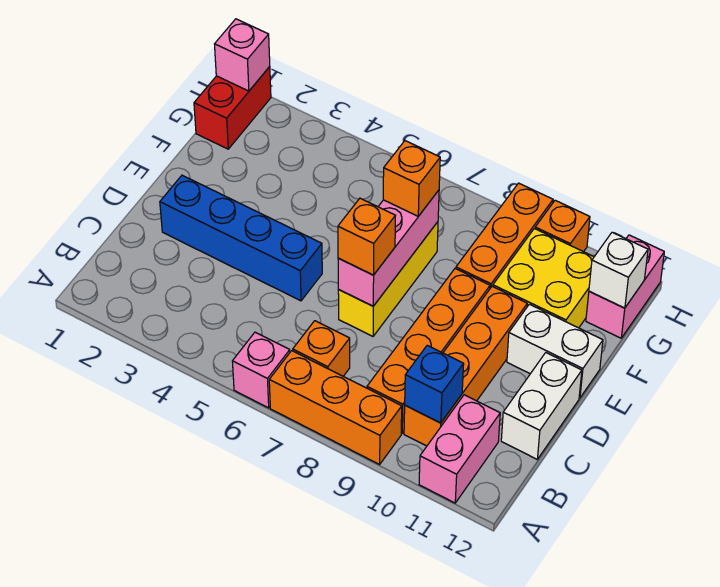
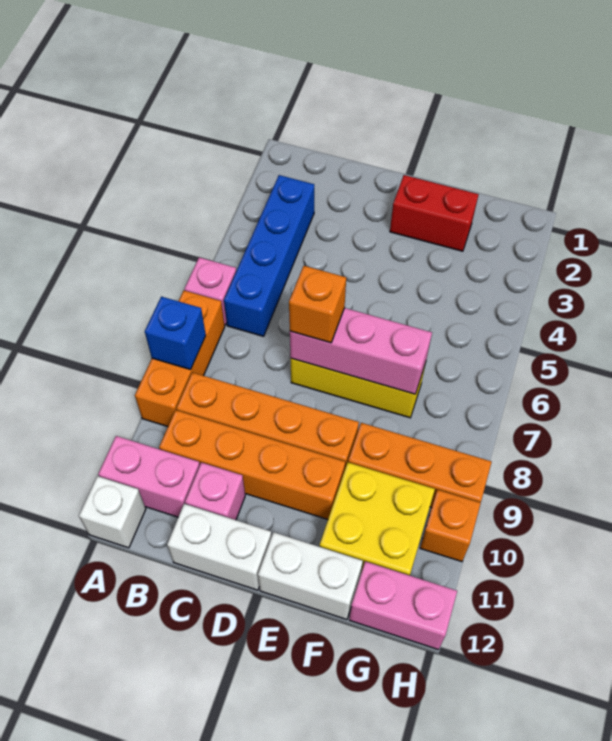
orange 1x1 brick [293,321,350,376] -> none
blue 1x1 brick [405,345,464,423] -> blue 1x1 brick moved to [145,297,206,370]
blue 1x4 brick [160,175,322,301] -> blue 1x4 brick moved to [224,175,314,336]
white 1x2 brick [507,304,603,398] -> white 1x2 brick turned to [258,532,363,619]
orange 1x1 brick [383,141,440,216] -> none
red 1x2 brick [194,67,271,149] -> red 1x2 brick moved to [390,175,479,251]
white 1x1 brick [589,232,648,308] -> white 1x1 brick moved to [79,476,146,548]
pink 1x1 brick [215,19,270,91] -> pink 1x1 brick moved to [185,462,245,520]

